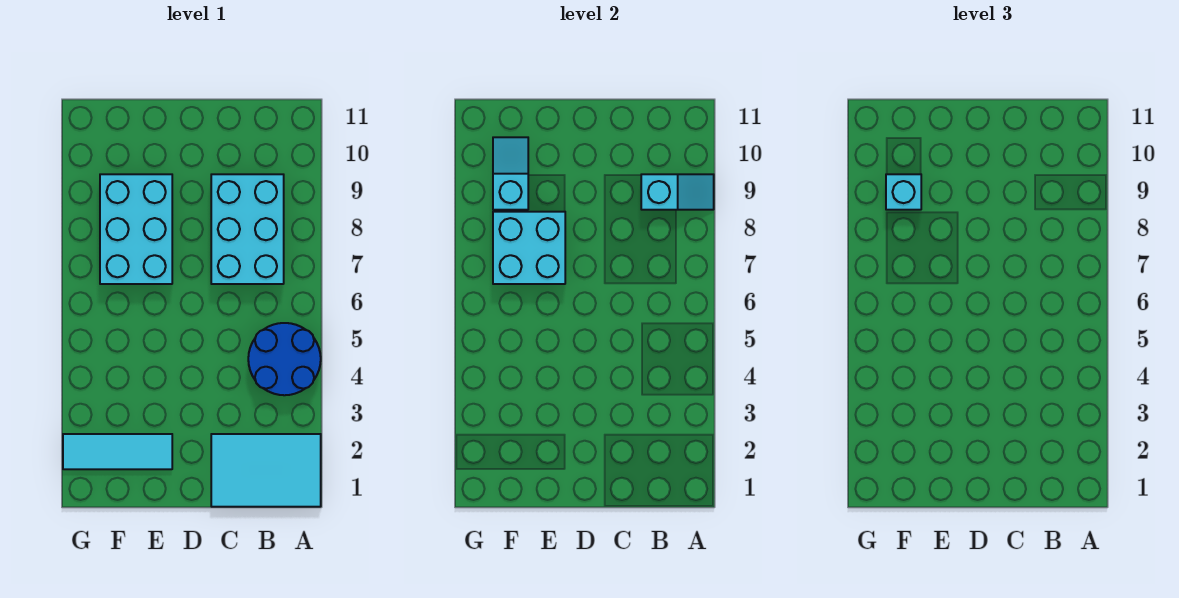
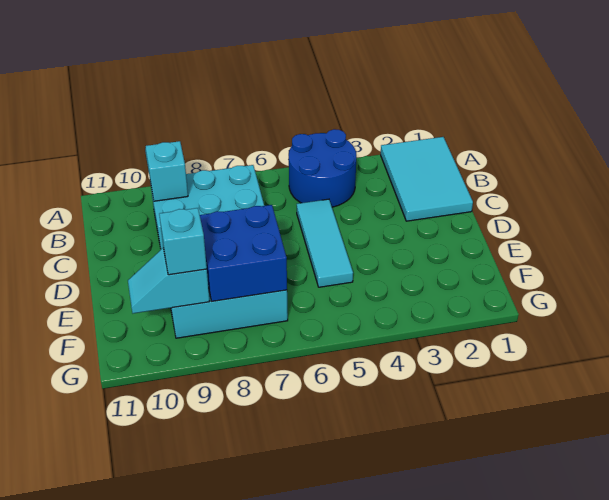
cyan 1x3 tile [63,434,172,469] -> cyan 1x3 tile moved to [297,199,353,287]
cyan 2x2 brick [493,212,565,284] -> blue 2x2 brick [200,205,287,301]

